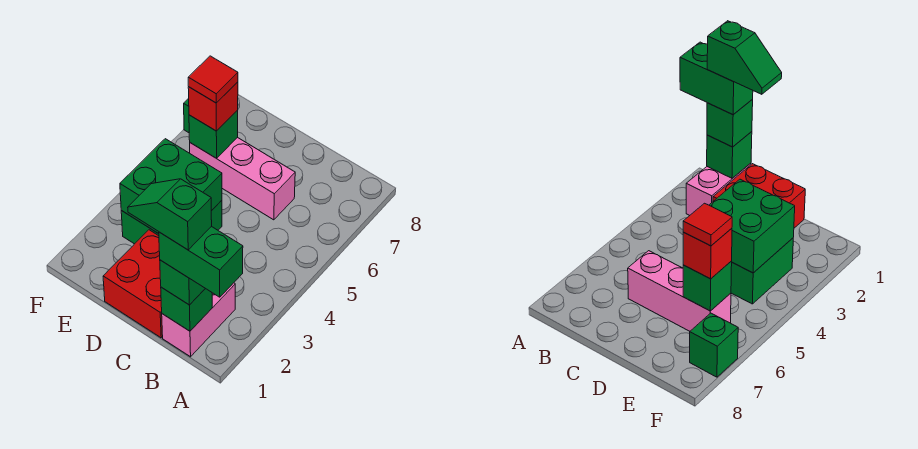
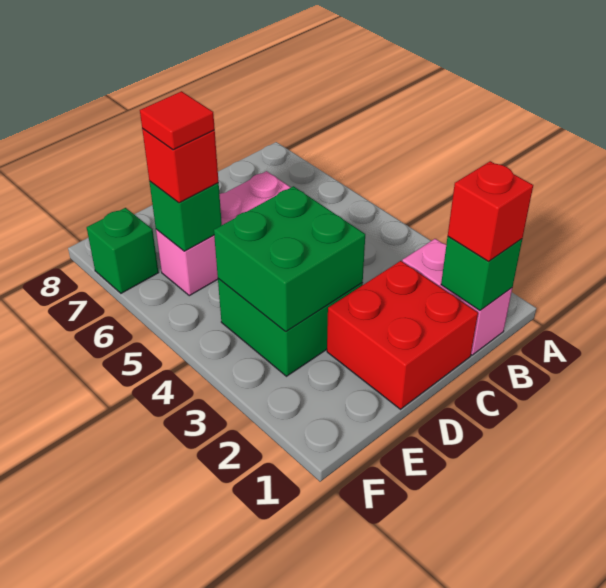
green 1x2 brick [159,226,243,297] -> none
green 1x1 brick [160,260,205,305] -> red 1x1 brick [448,161,533,261]
green 1x2 slope [128,179,212,250] -> none

